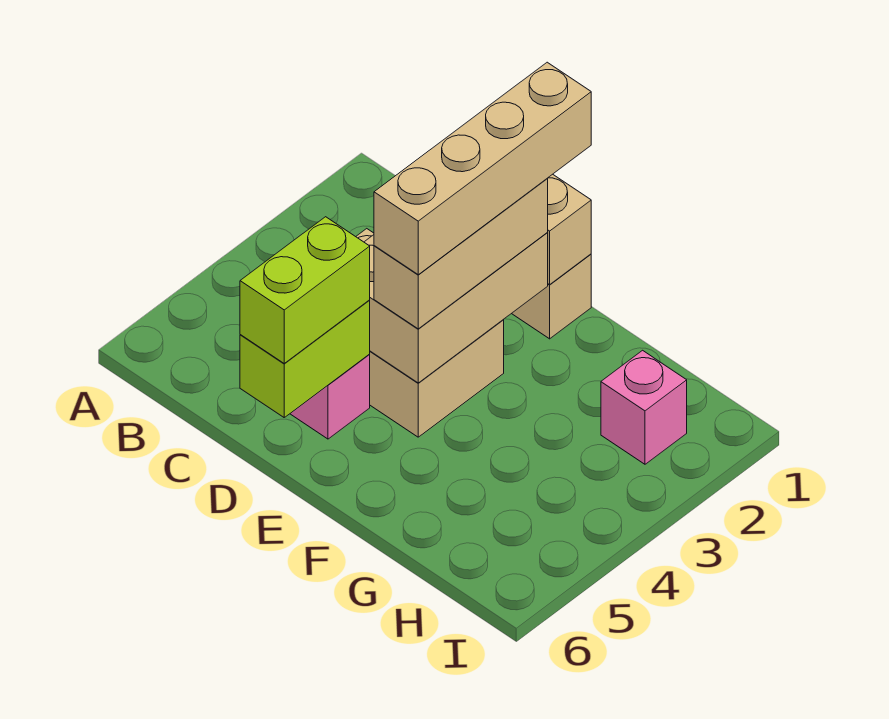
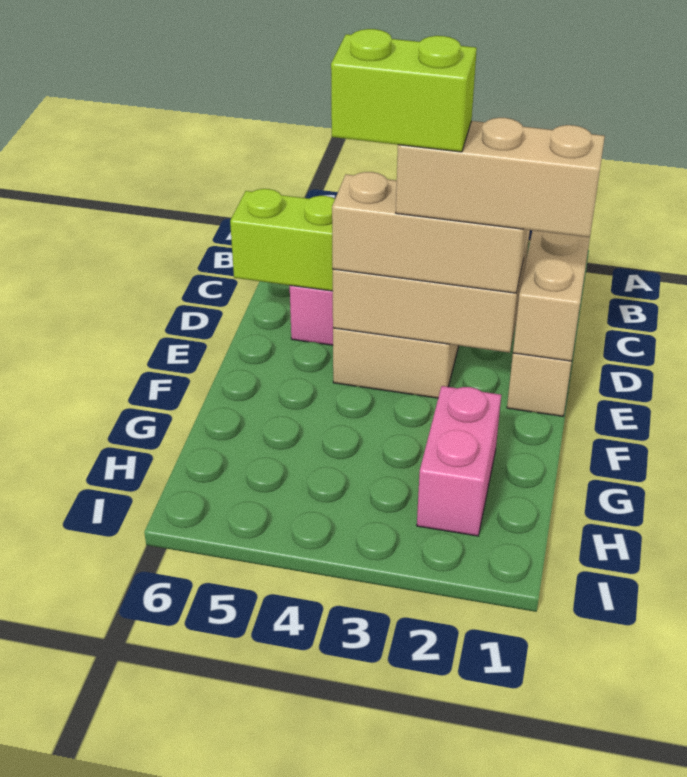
lime 1x2 brick [240,217,370,363] -> lime 1x2 brick moved to [331,29,477,152]
tan 1x4 brick [374,62,591,275] -> tan 1x3 brick [396,118,605,237]
pink 1x1 brick [601,350,687,464] -> pink 1x2 brick [417,386,501,536]

